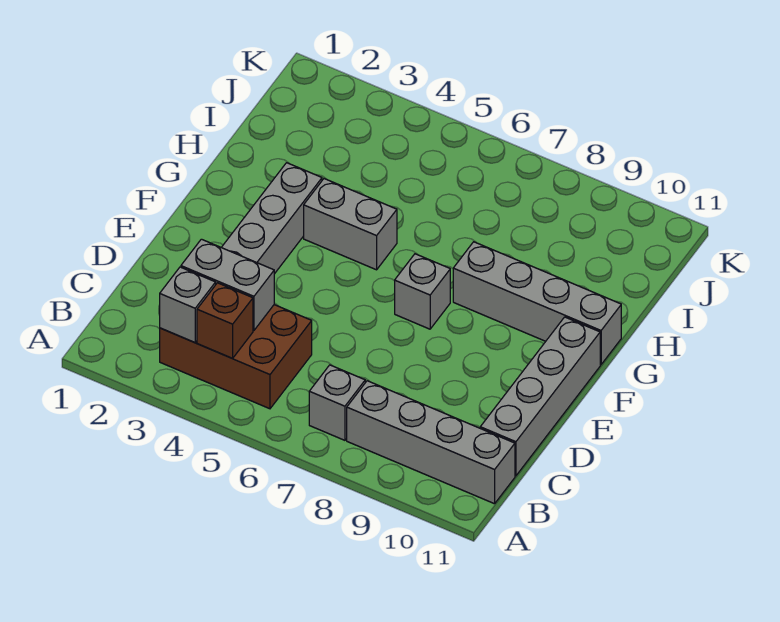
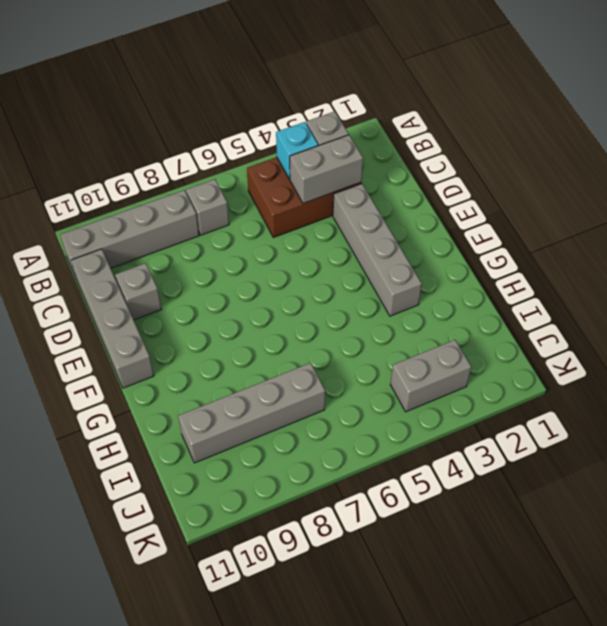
brown 1x1 brick [197,283,253,358] -> cyan 1x1 brick [276,122,318,179]
grey 1x1 brick [395,254,450,329] -> grey 1x1 brick moved to [115,263,161,320]
grey 1x2 brick [304,179,397,270] -> grey 1x2 brick moved to [390,340,471,412]
grey 1x4 brick [453,242,621,365] -> grey 1x4 brick moved to [178,363,325,463]

